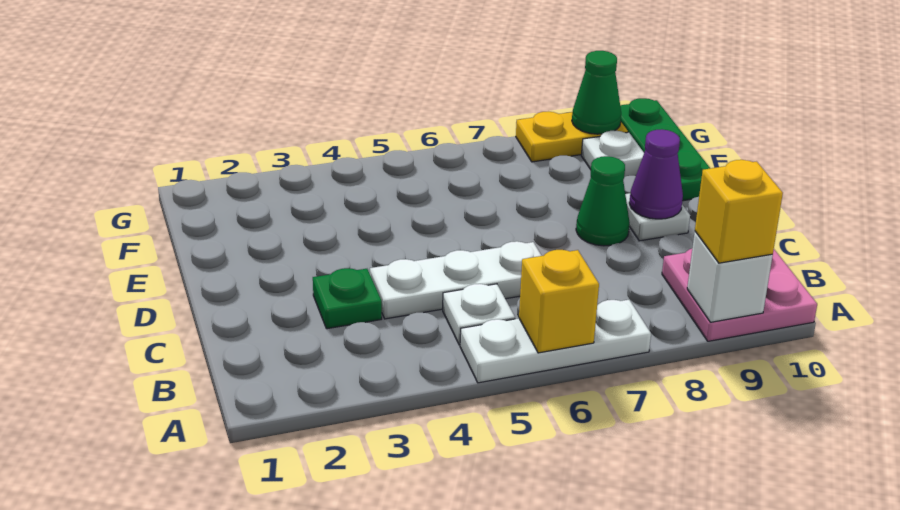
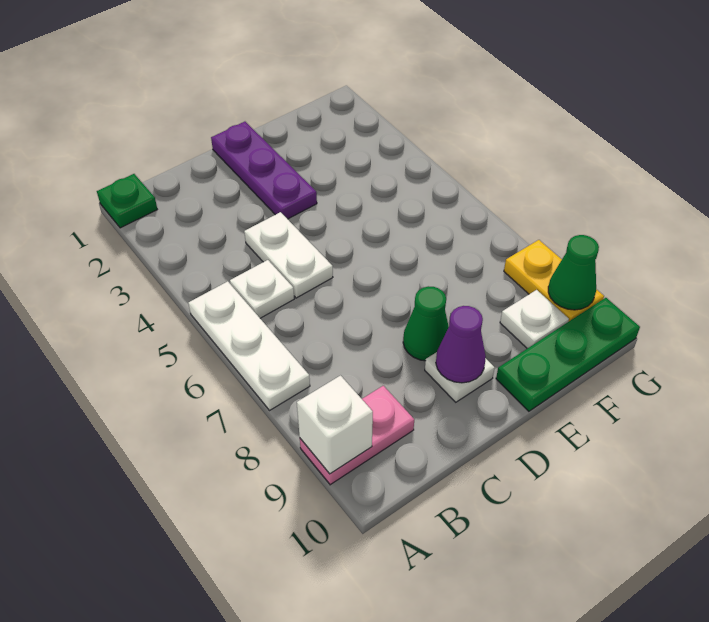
yellow 1x1 brick [519,250,599,353] -> none
pink 2x2 plate [662,249,817,341] -> pink 1x2 plate [300,386,414,485]
yellow 1x1 brick [695,160,783,263] -> none
green 1x1 plate [313,268,382,329] -> green 1x1 plate moved to [97,174,157,228]
white 1x3 plate [370,241,541,319] -> white 1x2 plate [244,212,333,298]
none -> purple 1x3 plate [211,122,317,219]

